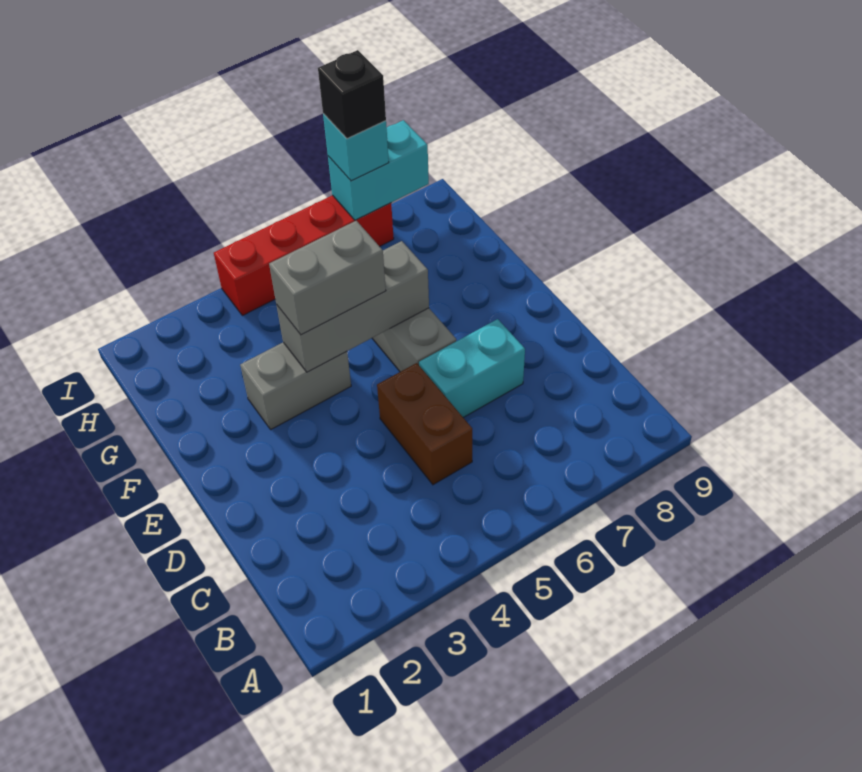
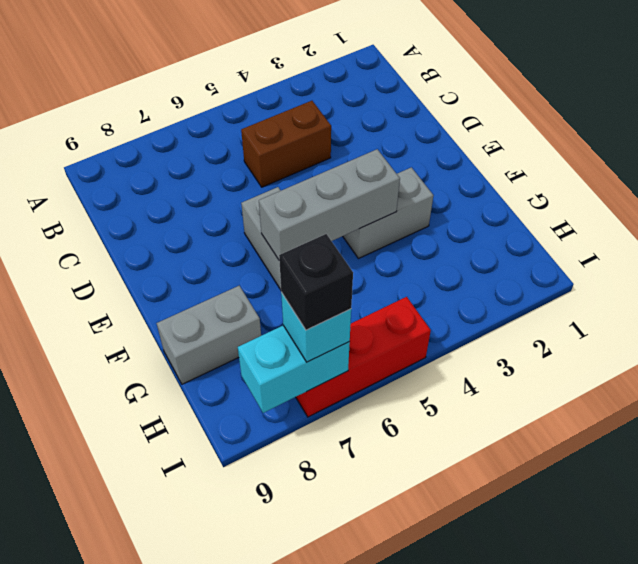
brown 1x2 brick [377,363,472,485] -> brown 1x2 brick turned to [241,101,331,187]
cyan 1x2 brick [419,319,525,417] -> none
grey 1x2 brick [269,221,386,335] -> grey 1x2 brick moved to [156,286,261,384]
red 1x4 brick [214,195,394,316] -> red 1x3 brick [296,297,431,417]

